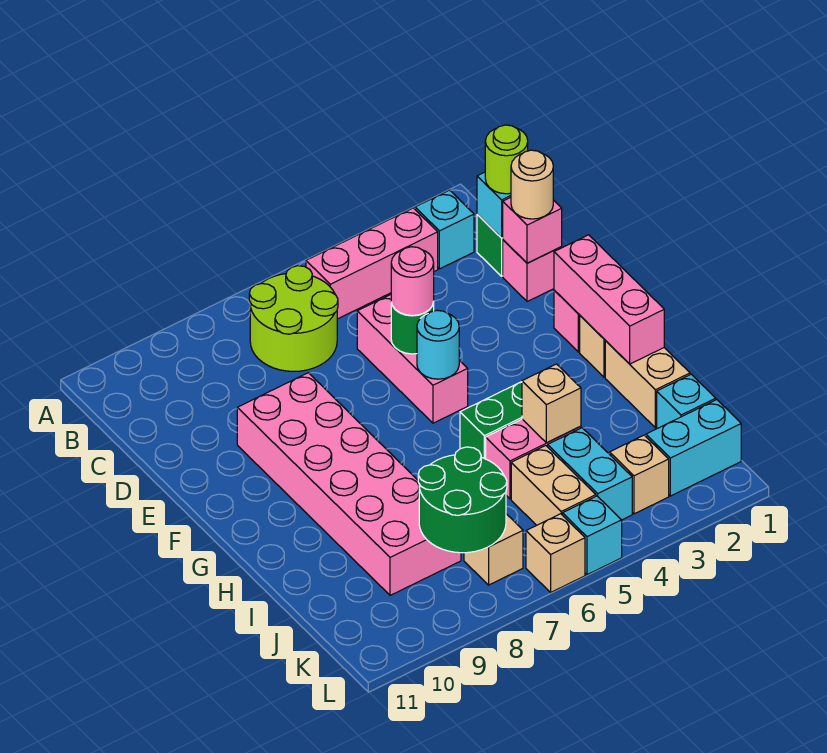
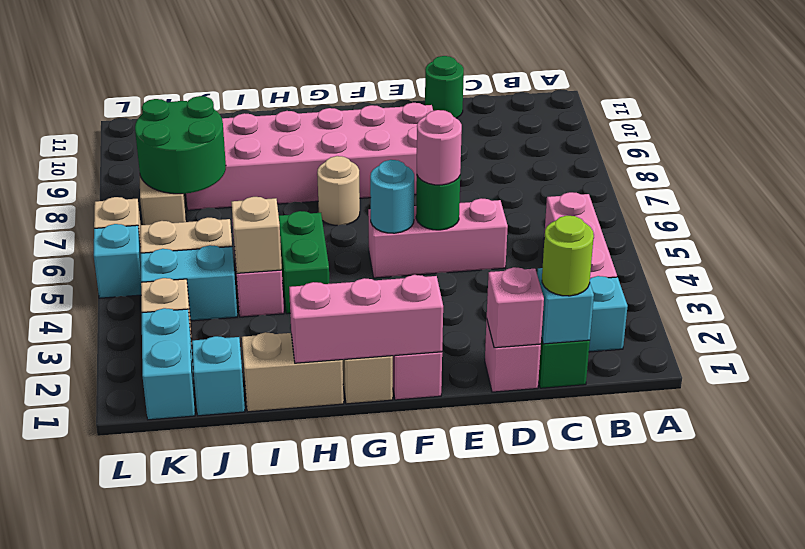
lime 2x2 round brick [249,266,338,371] -> none
tan 1x1 round brick [511,150,553,219] -> tan 1x1 round brick moved to [317,156,360,226]
none -> green 1x1 round brick [425,56,464,118]

